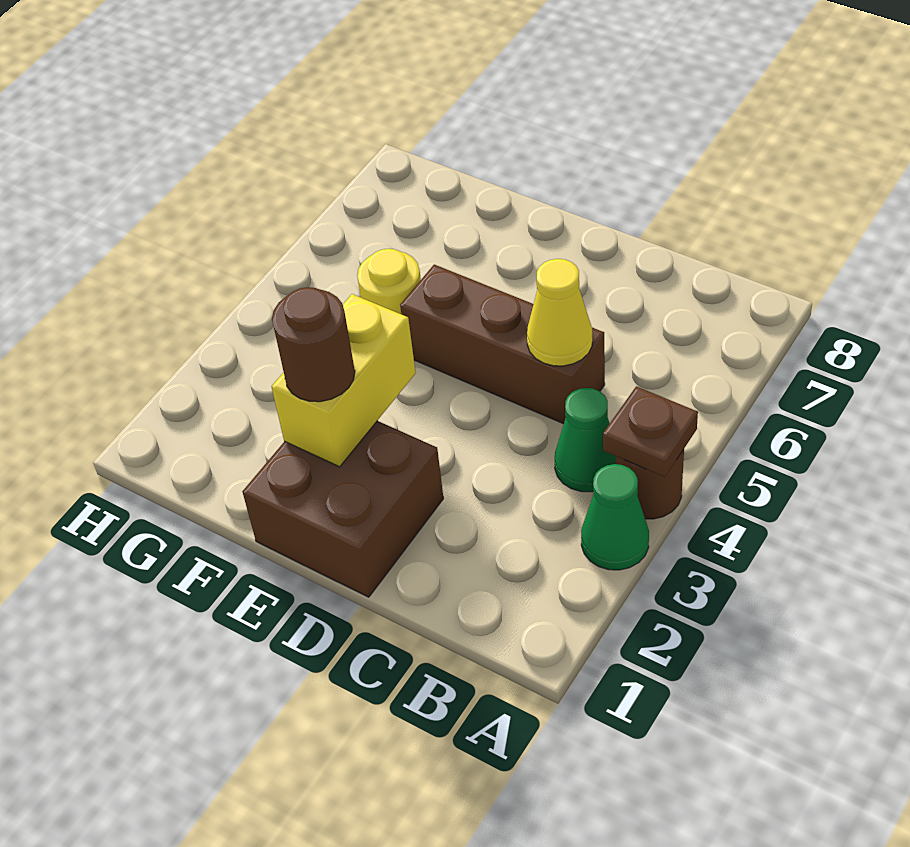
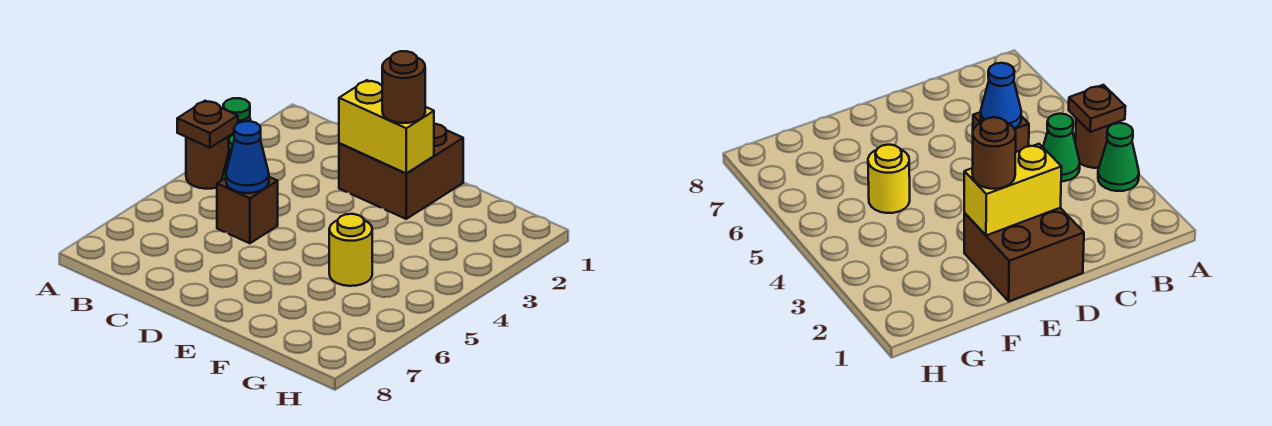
brown 1x3 brick [400,265,605,424] -> brown 1x1 brick [217,177,278,243]
yellow 1x1 cone [527,259,592,366] -> blue 1x1 cone [226,121,269,193]
yellow 1x2 brick [272,294,416,467] -> yellow 1x2 brick turned to [339,80,434,173]

